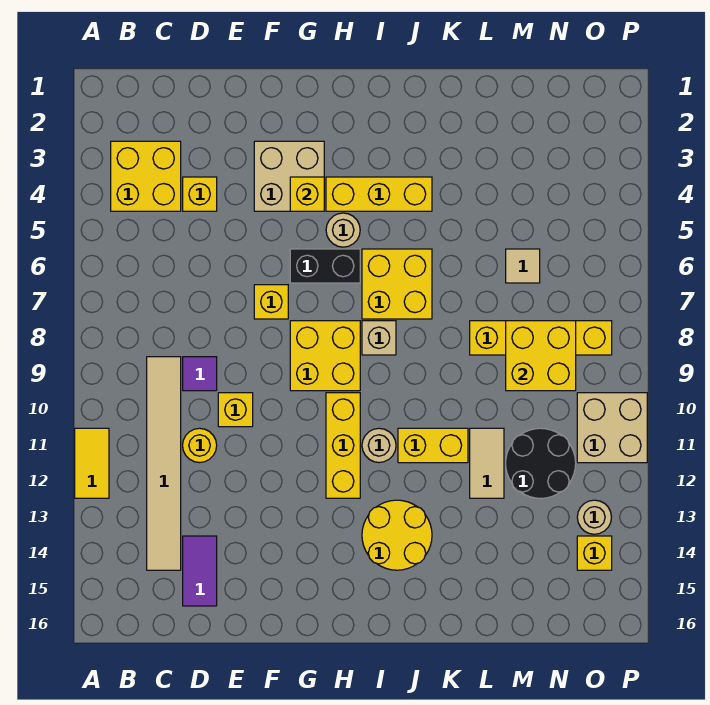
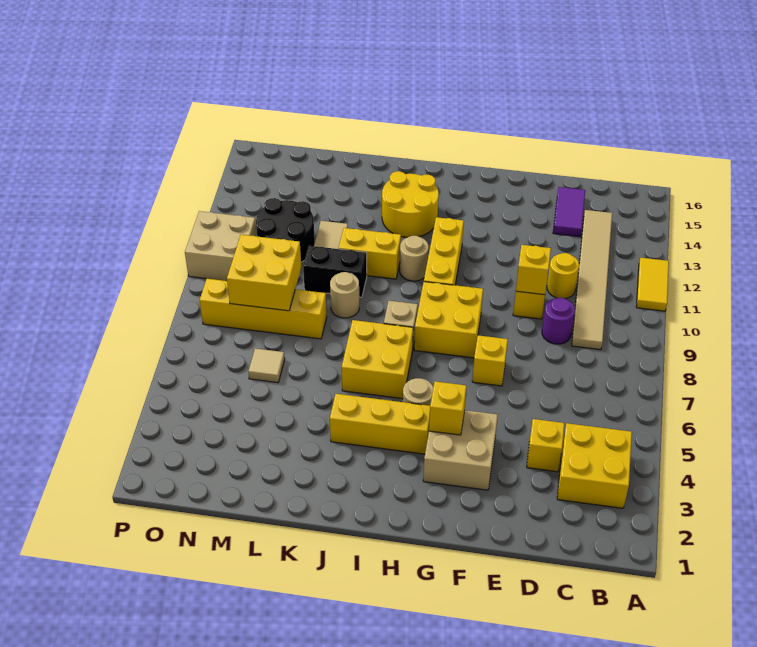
purple 1x1 tile [183,357,217,391] -> purple 1x1 round brick [542,298,575,344]
black 1x2 brick [290,249,360,283] -> black 1x2 brick moved to [303,246,367,297]
tan 1x1 round brick [577,500,611,534] -> tan 1x1 round brick moved to [330,272,359,318]
yellow 1x1 brick [577,536,612,570] -> yellow 1x1 brick moved to [516,245,551,295]

